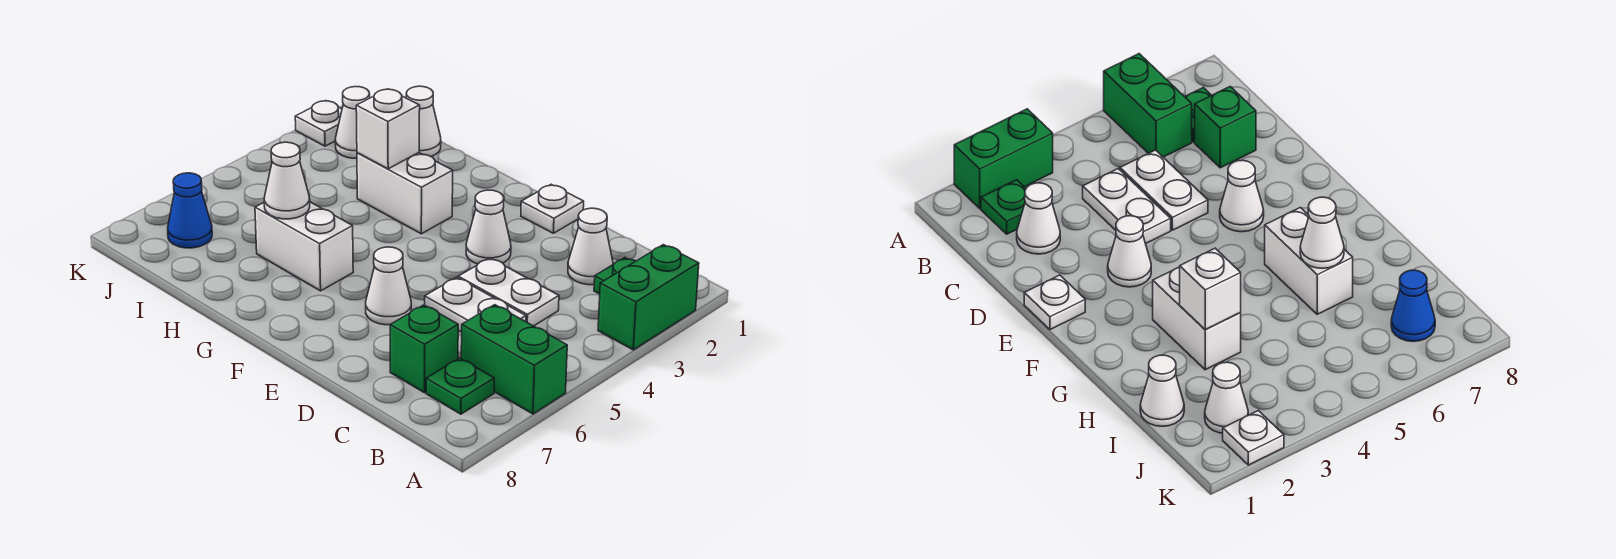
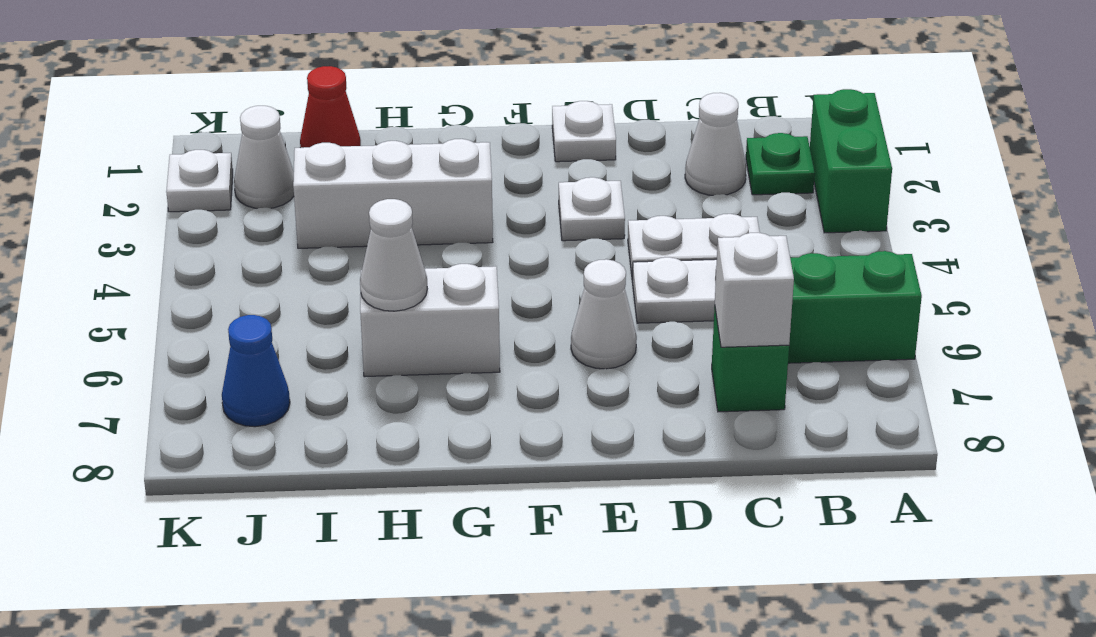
green 1x1 plate [426,358,494,414] -> none
white 1x1 cone [466,190,511,264] -> white 1x1 plate [559,177,625,241]
white 1x2 brick [357,153,453,234] -> white 1x3 brick [293,139,493,248]
white 1x1 brick [356,89,420,169] -> white 1x1 brick moved to [715,233,794,347]
white 1x1 cone [406,86,441,156] -> red 1x1 cone [300,66,361,148]

